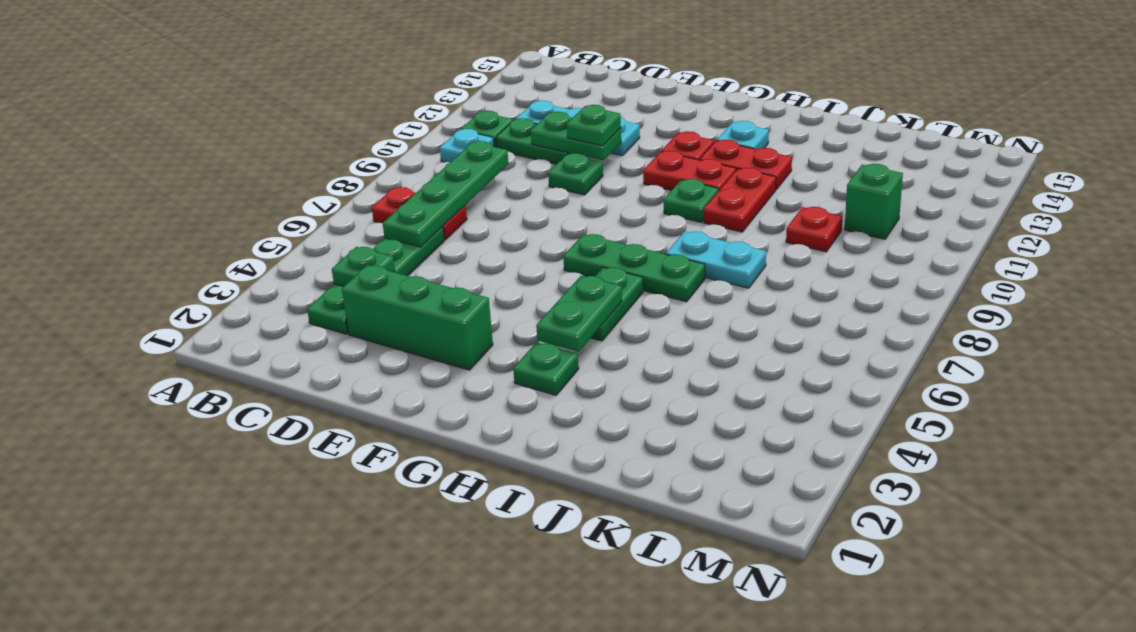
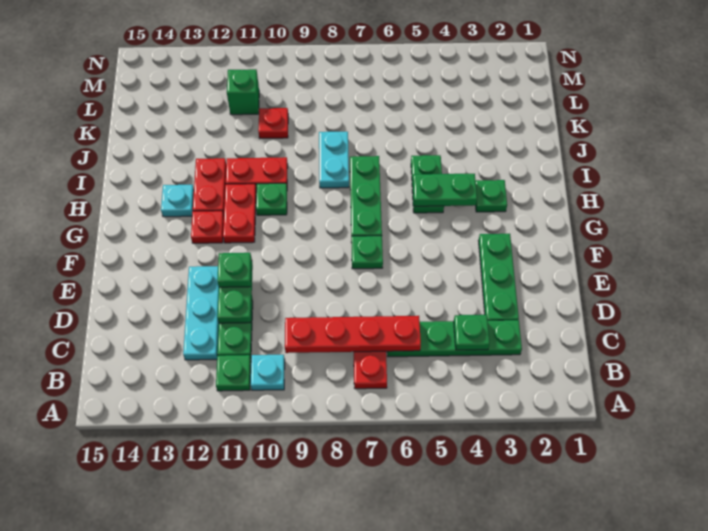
green 1x4 plate [383,141,508,247] -> red 1x4 plate [285,316,421,353]
green 1x3 brick [342,265,493,370] -> green 1x3 plate [478,234,519,321]
green 1x1 plate [548,153,603,195] -> green 1x1 plate moved to [351,236,383,269]
green 1x2 plate [591,267,643,341] -> green 1x2 plate turned to [411,155,444,213]

